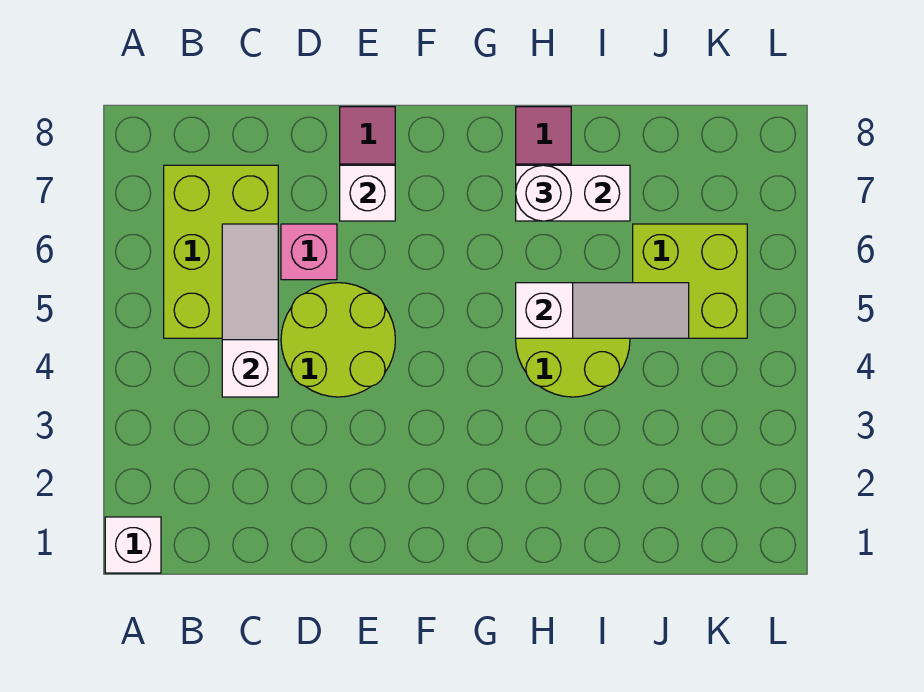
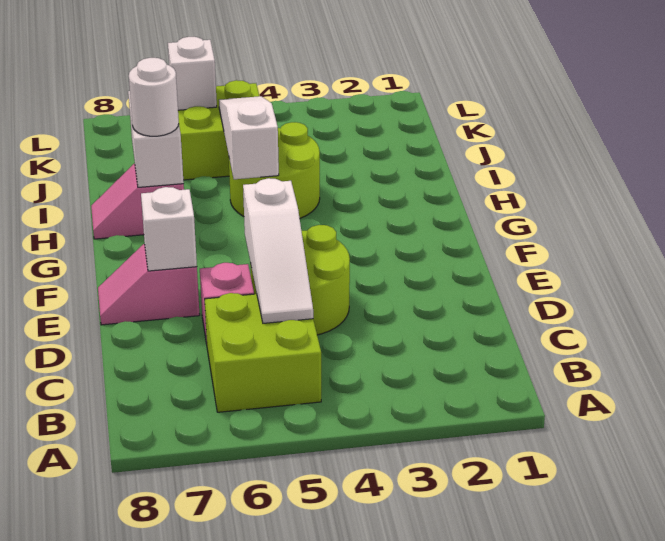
white 1x1 brick [105,517,161,573] -> white 1x1 brick moved to [168,37,217,110]
lime 2x3 brick [164,165,278,338] -> lime 2x2 brick [205,293,321,412]
white 1x3 slope [222,224,278,397] -> white 1x3 slope turned to [243,178,313,323]

